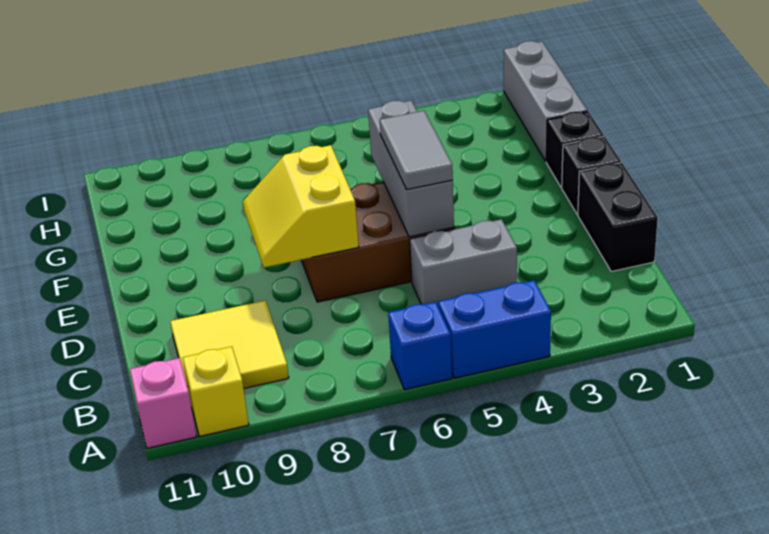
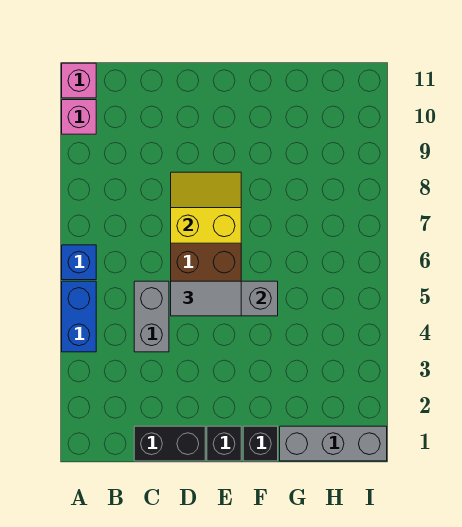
yellow 1x1 brick [183,347,249,436] -> pink 1x1 brick [62,100,96,134]
yellow 2x2 tile [170,300,289,388] -> none

